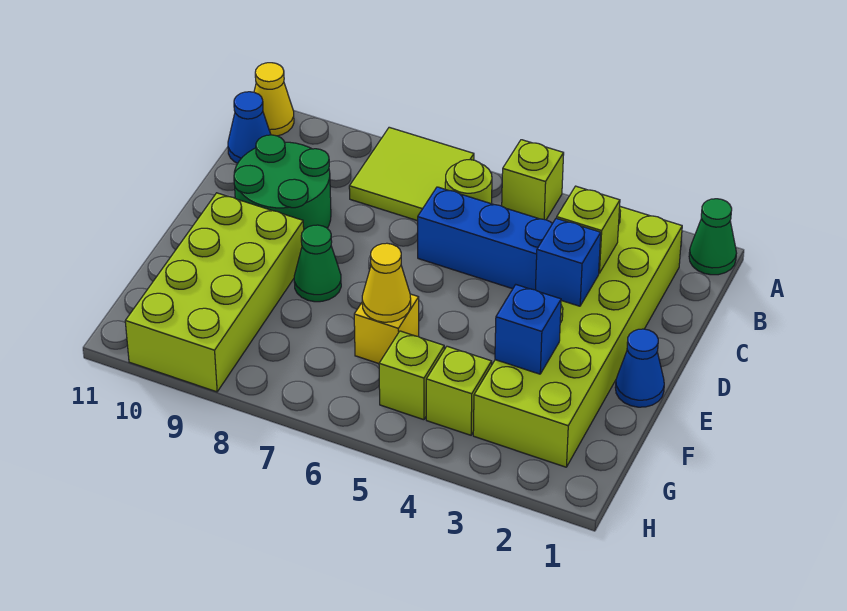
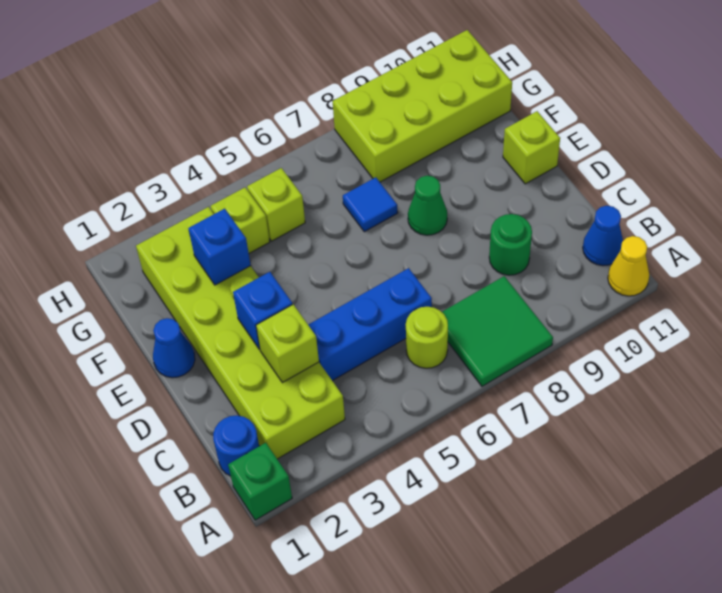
green 1x1 cone [689,199,736,275] -> green 1x1 brick [228,443,292,520]
lime 1x1 brick [502,140,564,220] -> lime 1x1 brick moved to [503,111,560,184]
lime 2x2 tile [349,127,474,221] -> green 2x2 tile [442,276,553,386]
none -> blue 1x1 round brick [213,415,259,476]
green 2x2 round brick [234,135,331,229] -> green 1x1 round brick [489,214,532,275]
lime 2x4 brick [125,193,304,392] -> lime 2x4 brick turned to [333,30,512,182]
yellow 1x1 brick [354,294,419,364] -> none
yellow 1x1 cone [362,243,411,322] -> none
none -> blue 1x1 tile [343,177,398,232]

